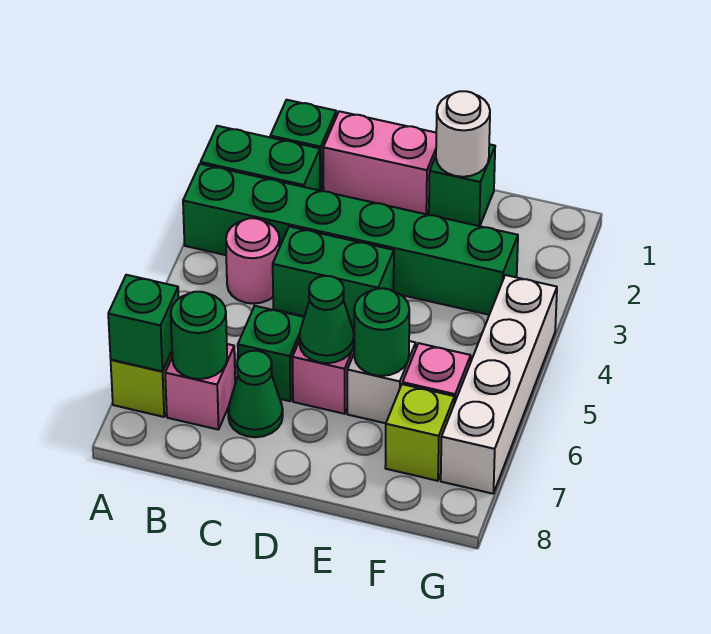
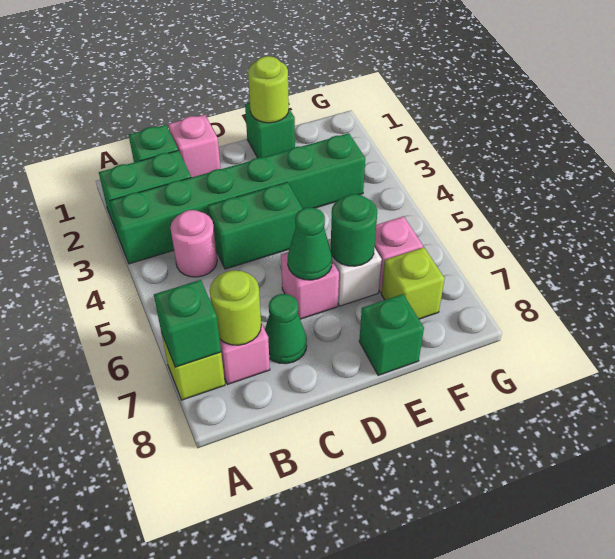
green 1x1 round brick [171,292,227,379] -> lime 1x1 round brick [210,270,261,345]
pink 1x2 brick [323,111,436,214] -> pink 1x1 brick [168,114,221,177]
green 1x1 brick [238,306,304,401] -> green 1x1 brick moved to [359,294,424,375]
white 1x1 round brick [436,91,490,177] -> lime 1x1 round brick [248,56,289,123]
white 1x4 brick [441,275,557,494] -> none

